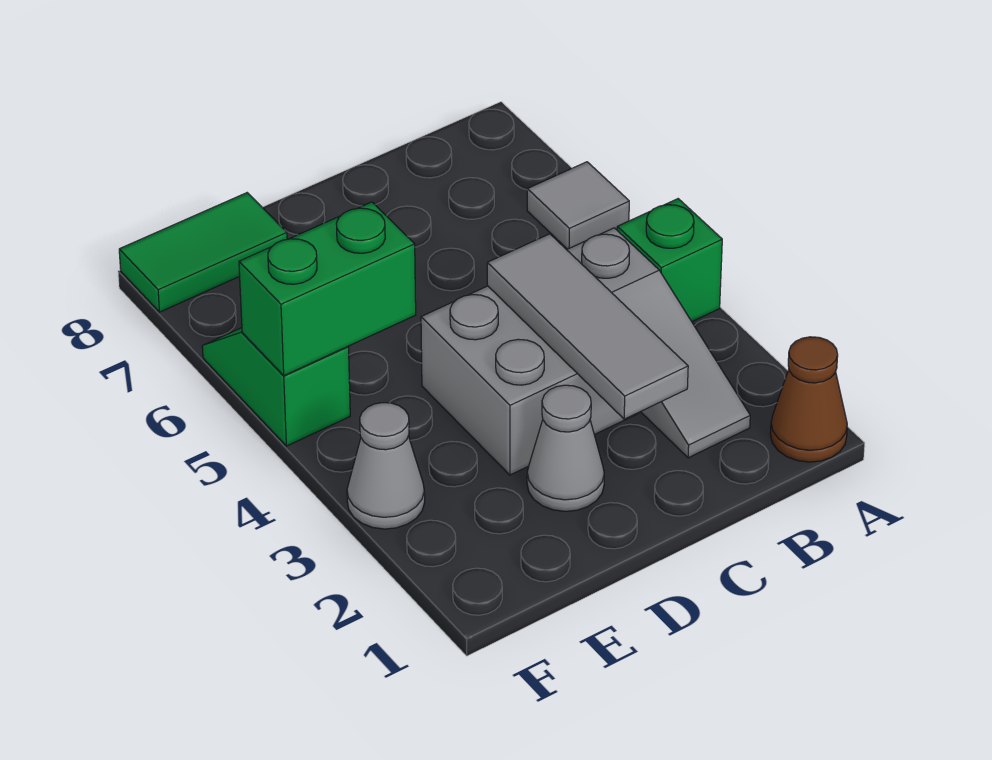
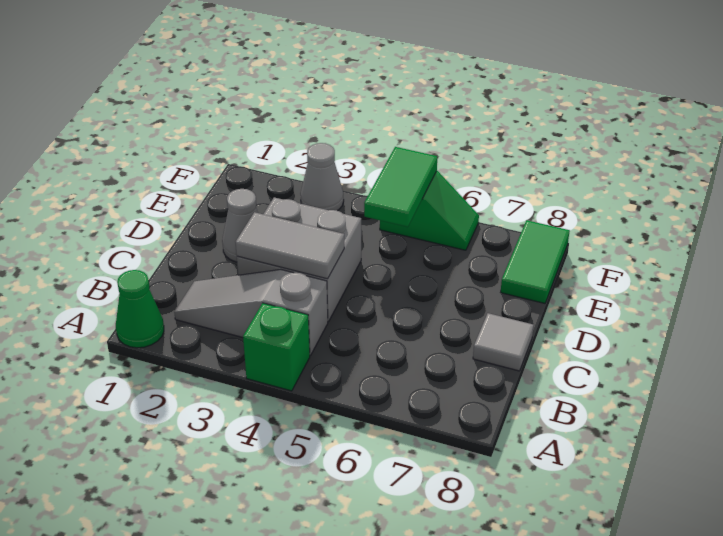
brown 1x1 cone [770,337,847,462] -> green 1x1 cone [116,270,164,348]
grey 1x1 tile [527,162,629,249] -> grey 1x1 tile moved to [473,313,534,371]
grey 1x3 tile [487,234,688,419] -> grey 1x2 tile [236,212,344,279]
green 1x2 brick [239,202,416,376] -> green 1x2 tile [364,147,437,227]

